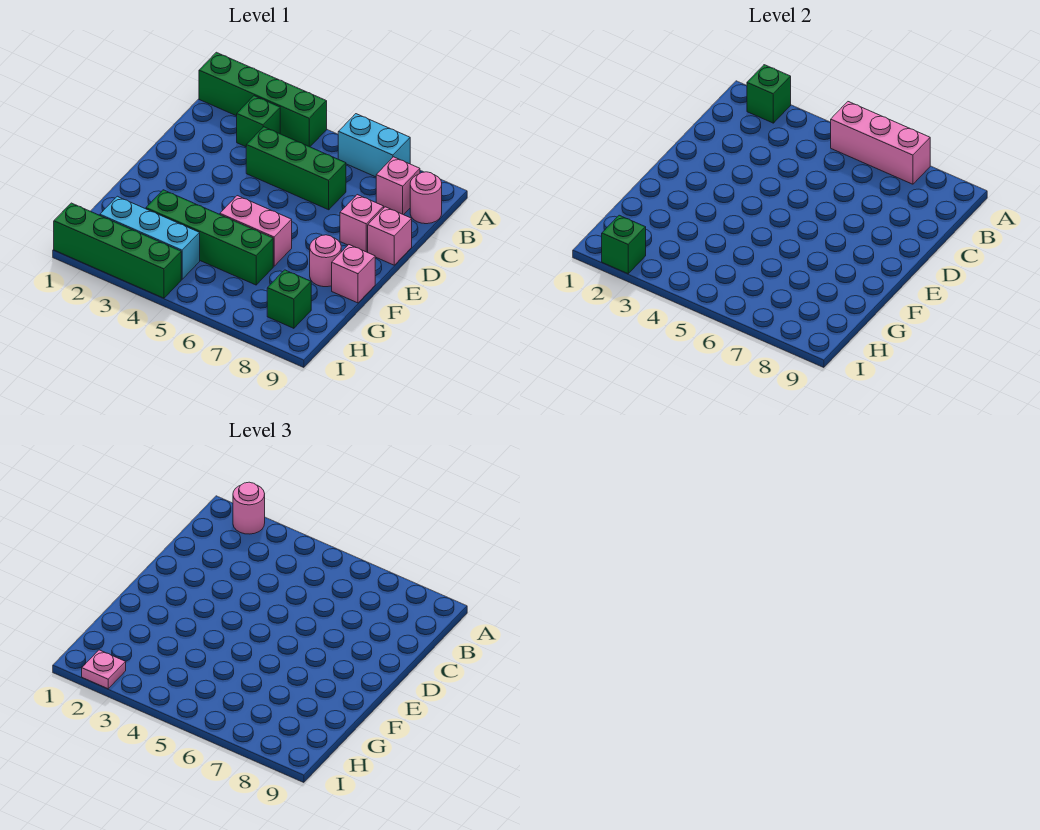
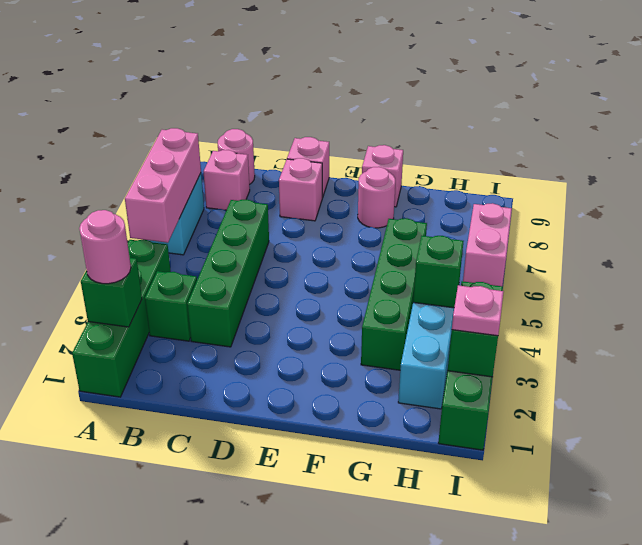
green 1x3 brick [246,127,346,210] -> green 1x4 brick [187,199,269,347]
pink 1x2 brick [220,196,292,266] -> pink 1x2 brick moved to [463,203,512,286]
green 1x1 brick [267,270,311,328] -> green 1x1 brick moved to [413,236,463,308]

